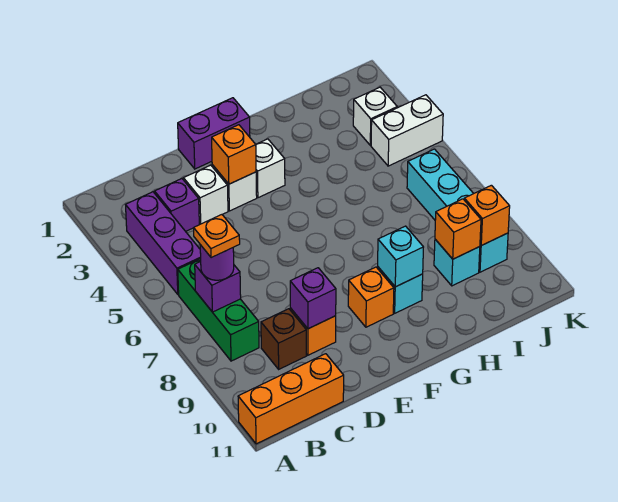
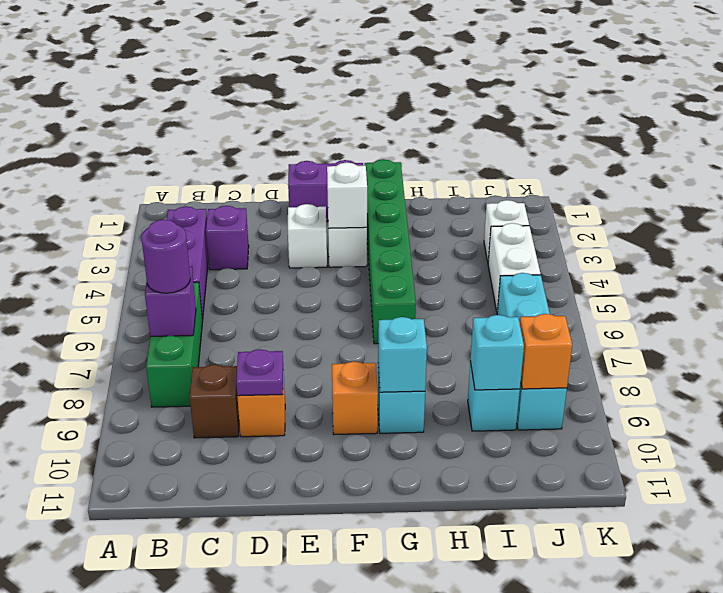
orange 1x3 brick [238,354,344,444] -> none
orange 1x1 plate [194,215,240,258] -> none
white 1x1 brick [183,165,228,224] -> white 1x1 brick moved to [327,162,367,228]
purple 1x1 brick [290,268,336,329] -> purple 1x1 plate [236,349,283,396]
orange 1x1 brick [212,125,256,184] -> none
none -> green 1x6 brick [365,159,416,344]
orange 1x1 brick [435,199,481,259] -> cyan 1x1 brick [470,315,524,390]
white 1x2 brick [371,95,443,166] -> white 1x2 brick turned to [488,223,540,311]

